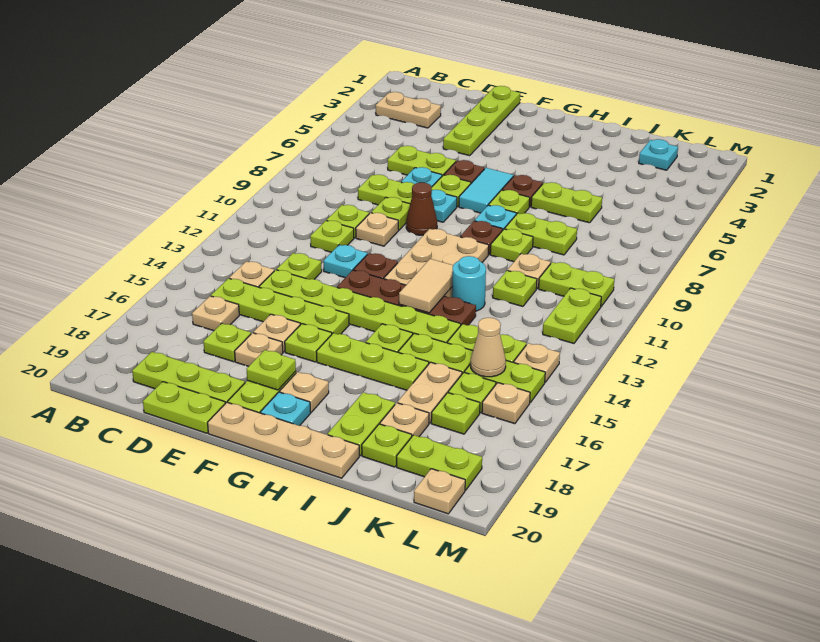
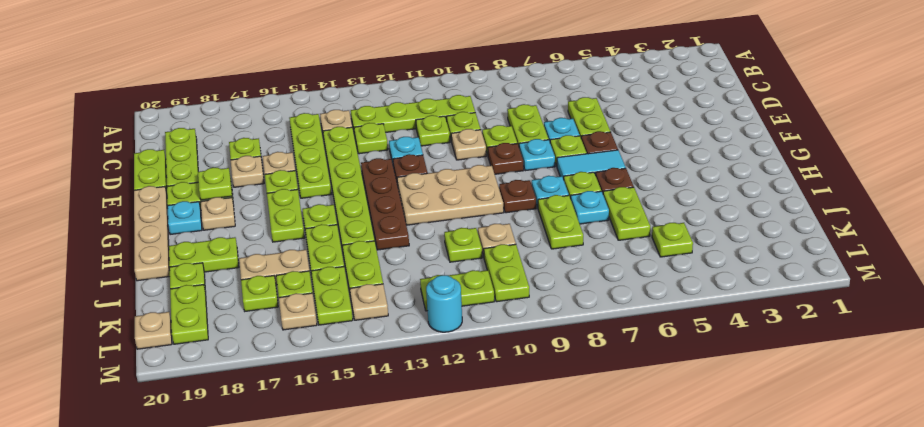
tan 1x2 plate [376,92,441,128] -> none
tan 1x1 plate [192,296,239,331] -> none
lime 1x4 plate [443,86,520,156] -> lime 1x4 plate moved to [351,95,475,135]
brown 1x1 cone [406,182,437,235] -> brown 1x1 plate [488,143,524,174]
lime 1x3 plate [316,333,429,390] -> lime 1x2 plate [267,189,305,242]
tan 1x2 tile [399,259,453,313] -> none
lime 1x1 plate [490,229,533,262] -> lime 1x1 plate moved to [652,223,693,257]
cyan 1x1 round brick [452,256,486,311] -> cyan 1x1 round brick moved to [426,275,462,332]
tan 1x1 plate [380,403,429,436] -> none
cyan 1x1 plate [639,139,678,170] -> cyan 1x1 plate moved to [571,191,609,224]
tan 1x1 cone [471,318,506,377] -> none

